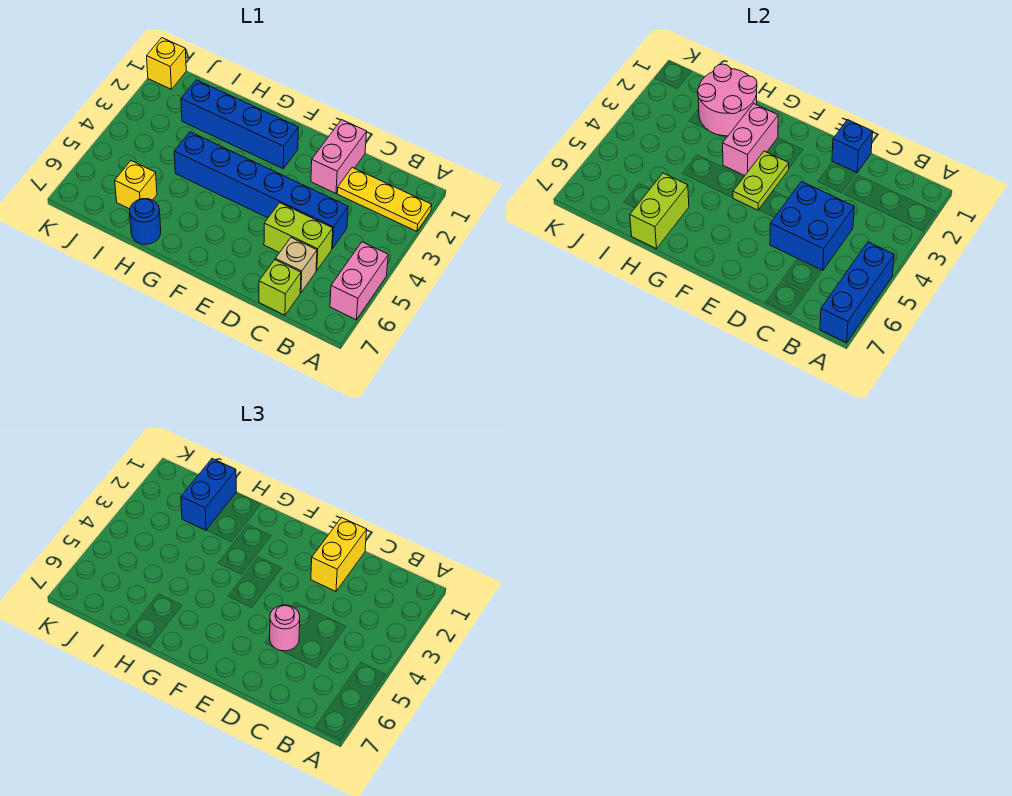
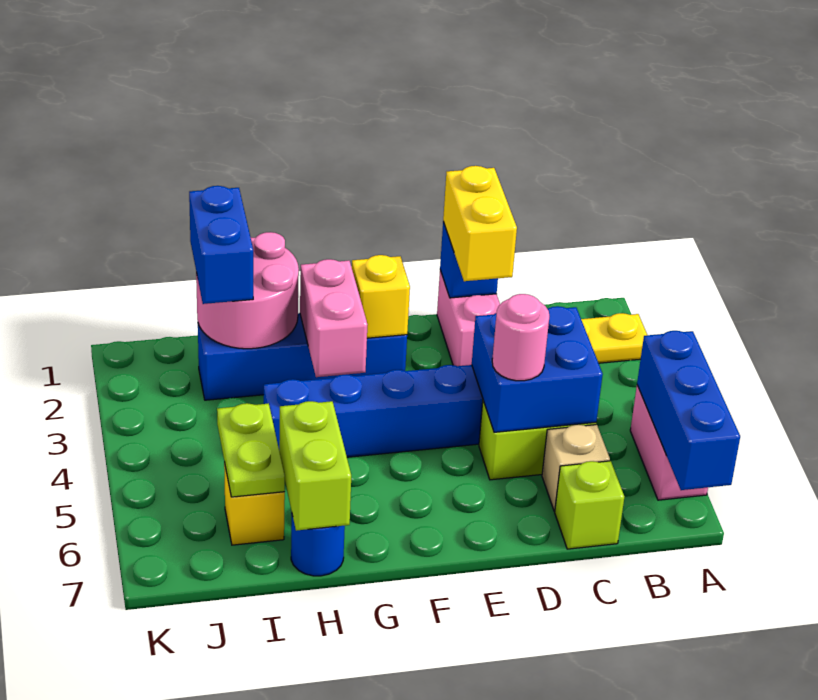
lime 1x2 plate [733,151,789,210] -> lime 1x2 plate moved to [217,403,285,497]
yellow 1x1 brick [147,38,186,89] -> yellow 1x1 brick moved to [352,255,410,338]

